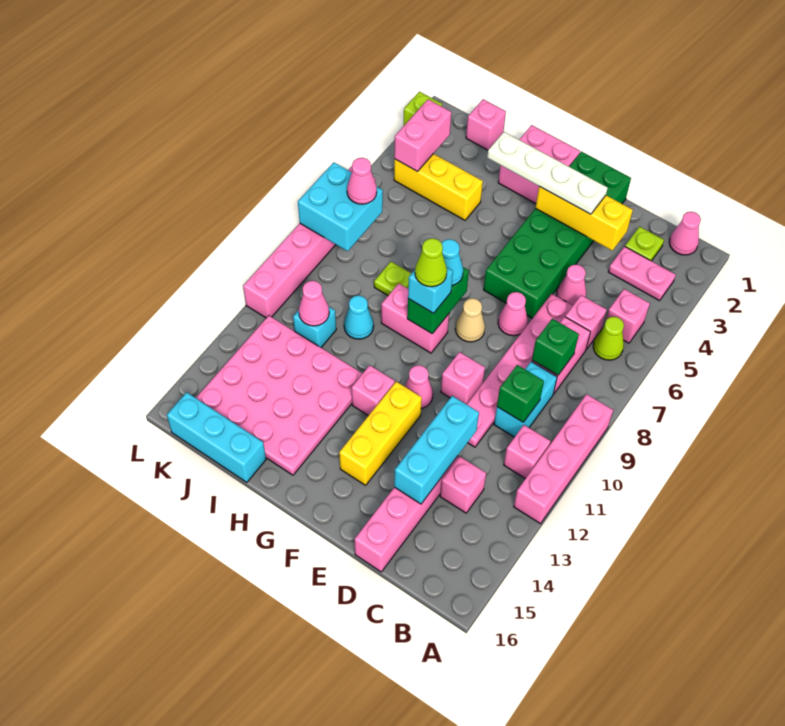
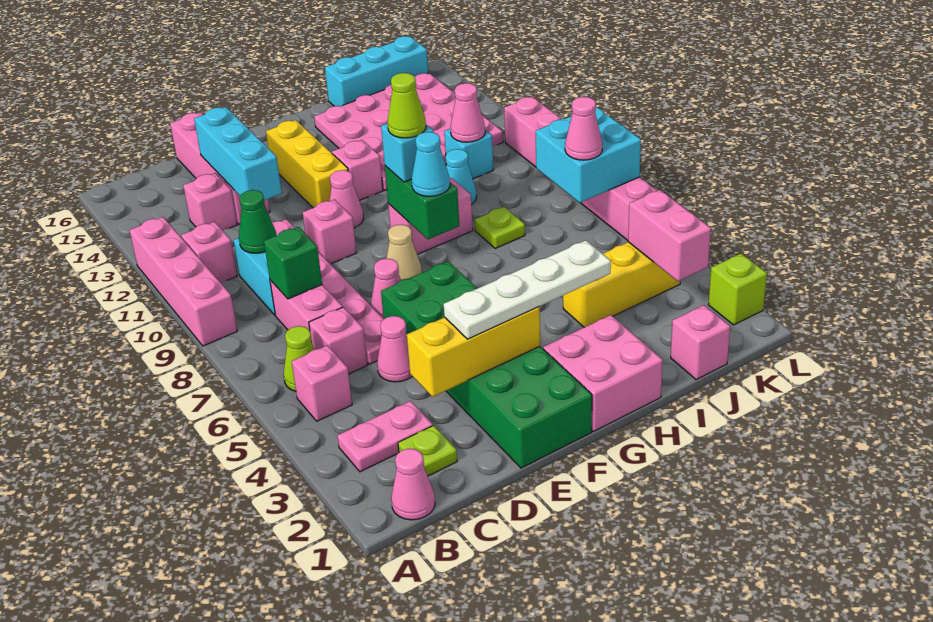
green 1x1 brick [497,365,544,422] -> green 1x1 cone [239,190,276,253]

